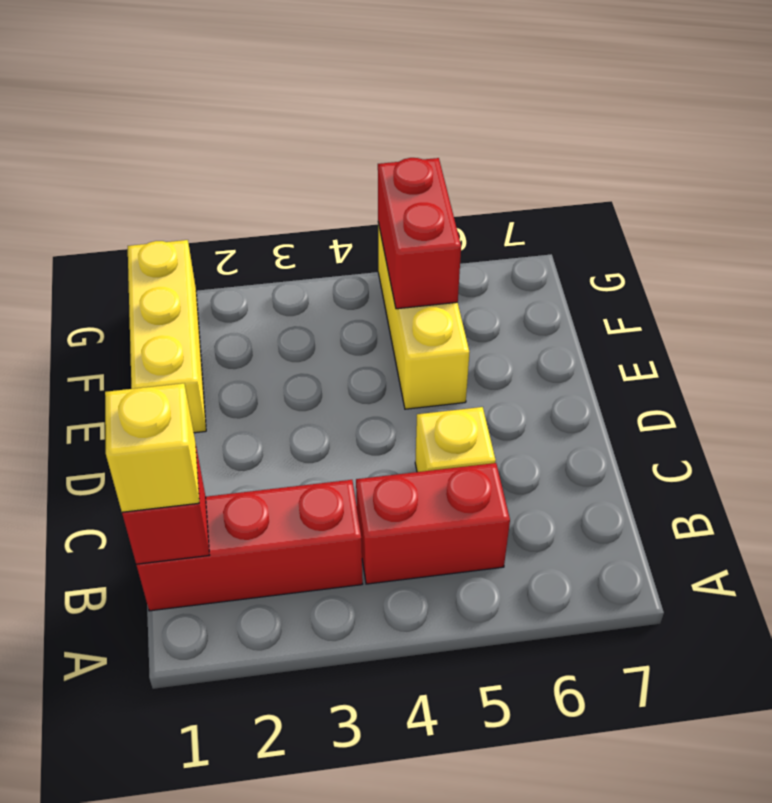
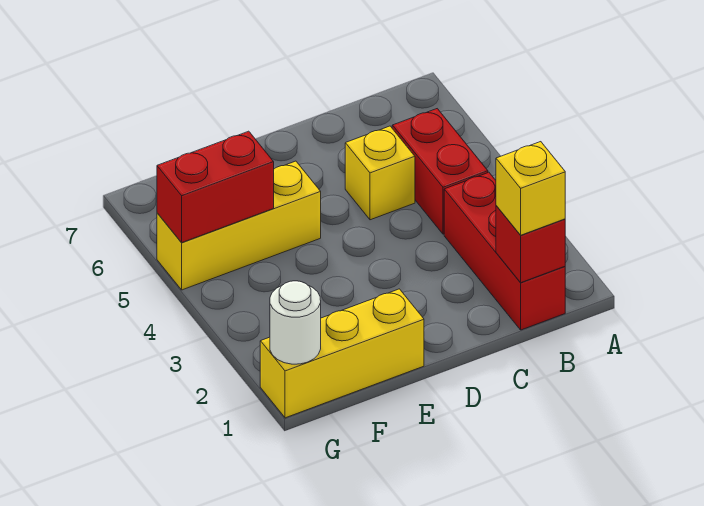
none -> white 1x1 round brick [270,281,321,364]

